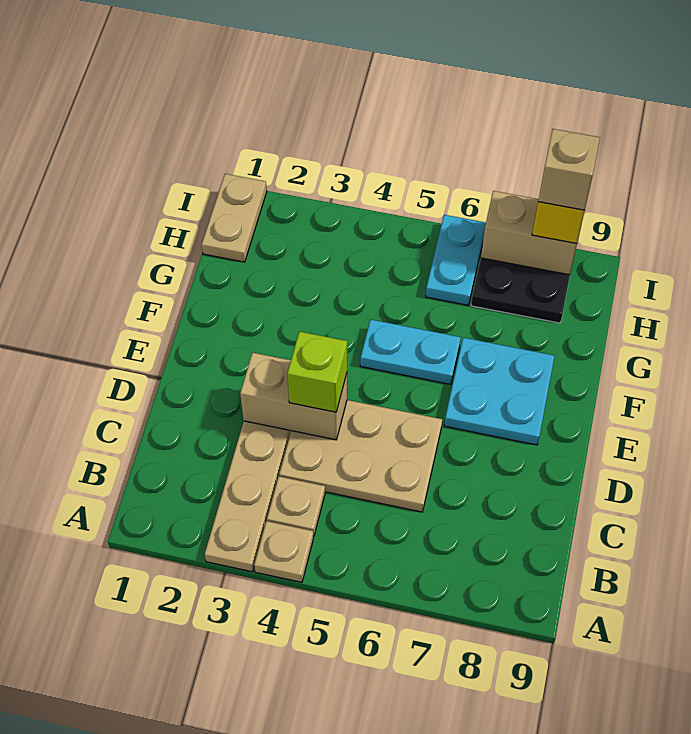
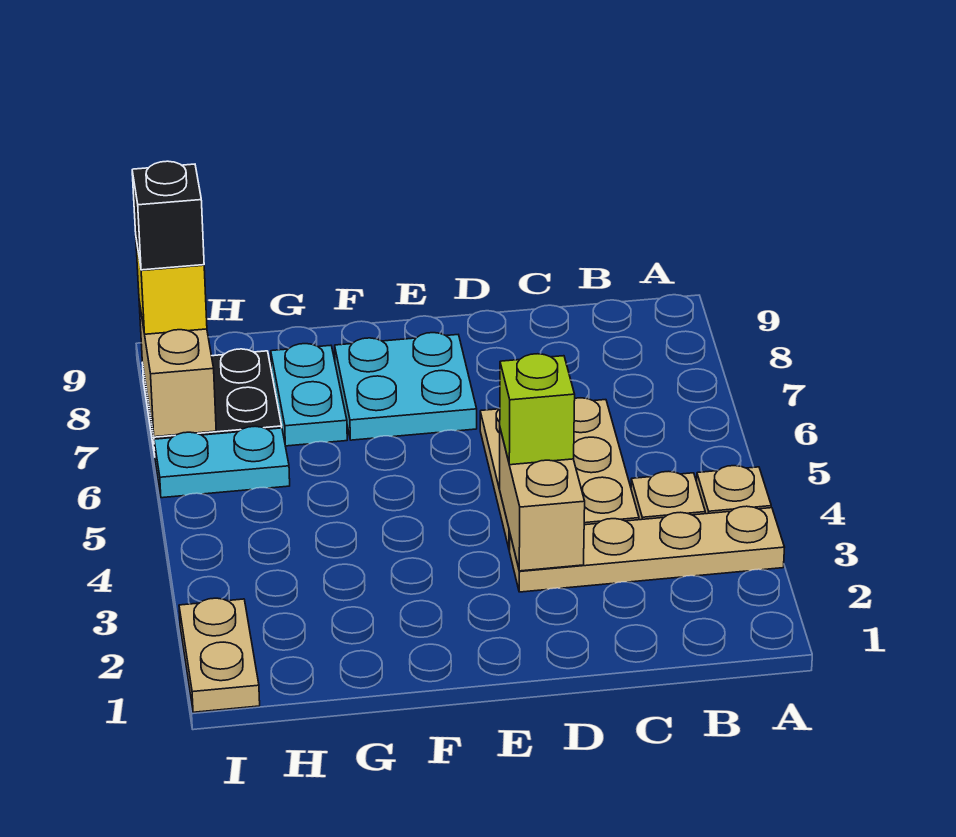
cyan 1x2 plate [360,320,461,384] -> cyan 1x2 plate moved to [271,344,347,446]
tan 1x2 plate [202,174,267,262] -> tan 1x2 plate turned to [179,598,260,712]
tan 1x1 brick [538,129,600,210] -> black 1x1 brick [132,161,204,270]

